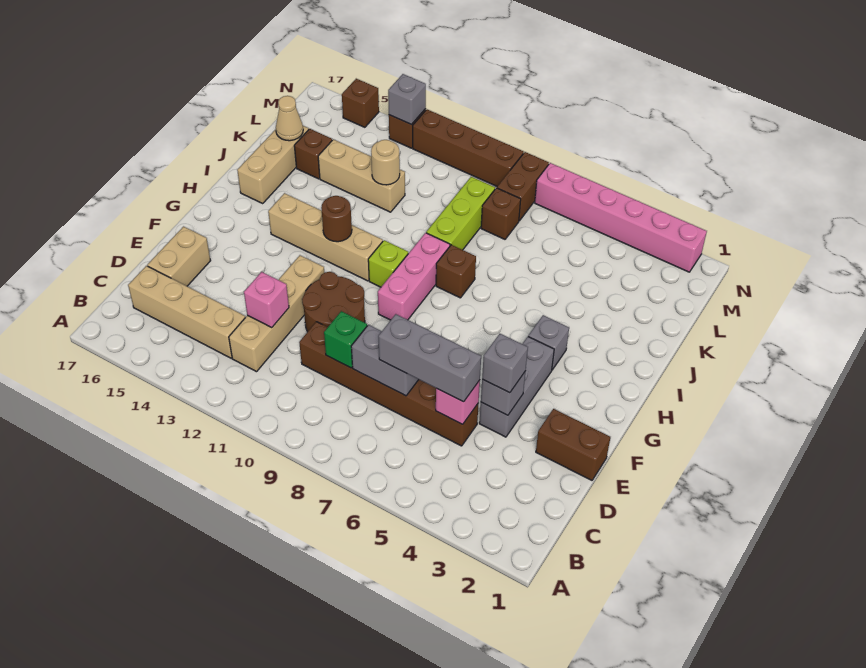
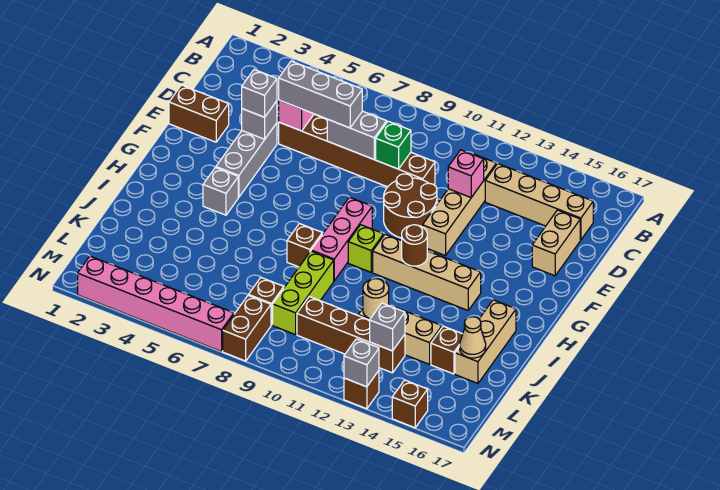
none -> grey 1x1 brick [370,303,405,351]
brown 1x4 brick [413,109,524,186] -> brown 1x4 brick moved to [297,297,405,373]

